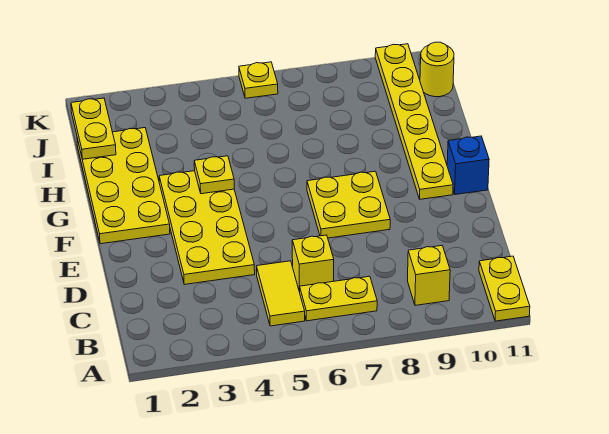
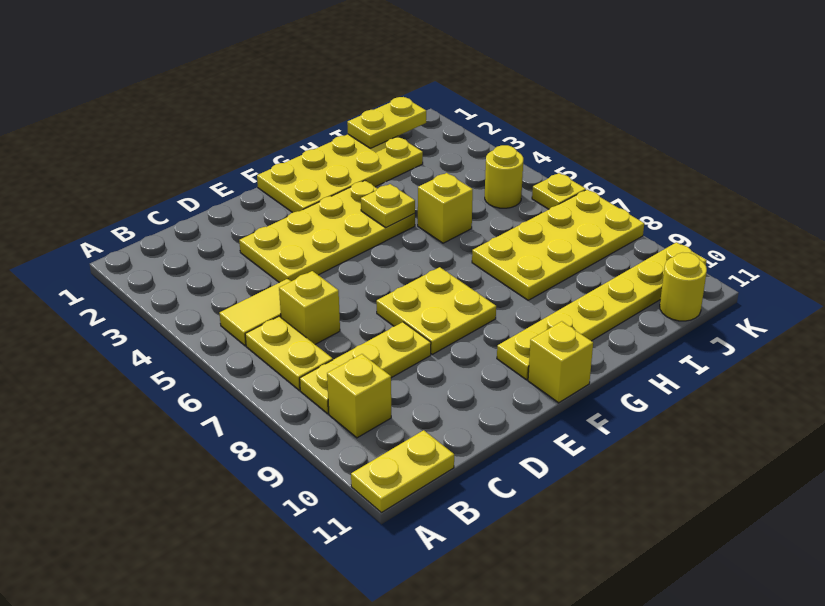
none -> yellow 1x3 plate [300,322,431,414]
blue 1x1 brick [447,136,489,195] -> yellow 1x1 brick [528,321,593,403]
none -> yellow 1x1 brick [418,173,473,243]
none -> yellow 2x4 plate [472,190,644,300]
none -> yellow 1x1 round brick [485,145,523,208]

